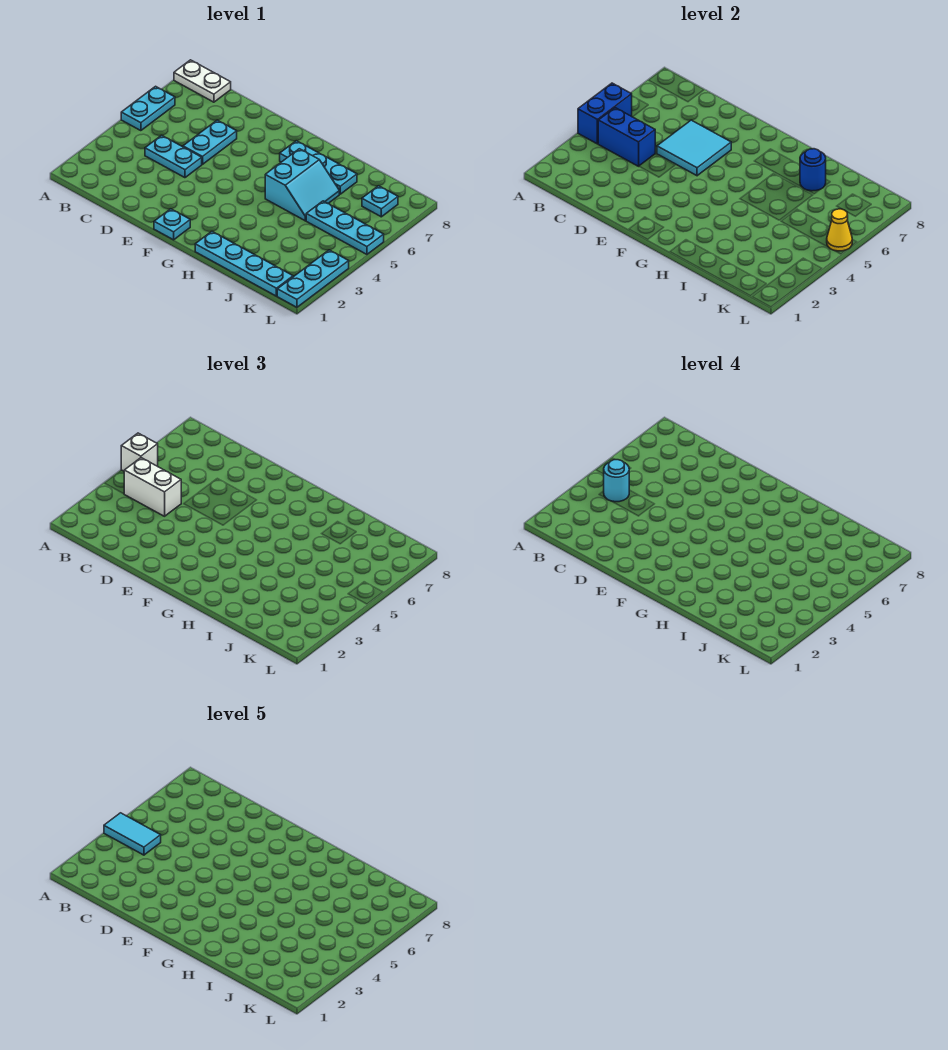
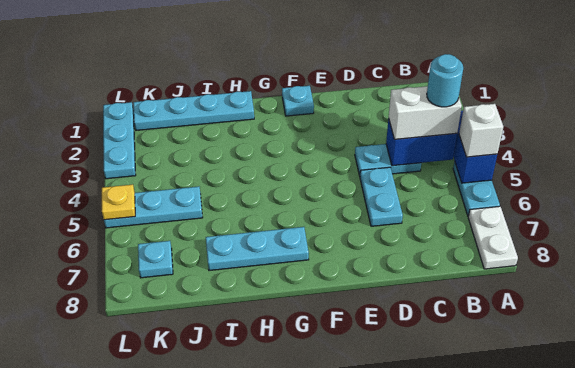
cyan 1x2 tile [104,813,161,855] -> none
white 1x2 plate [174,60,231,102] -> white 1x2 plate turned to [468,206,518,269]
cyan 2x2 tile [657,120,731,176] -> none
cyan 2x2 slope [265,149,339,221] -> none
blue 1x1 round brick [800,149,826,191] -> none
yellow 1x1 cone [827,209,852,251] -> yellow 1x1 plate [102,185,135,220]

